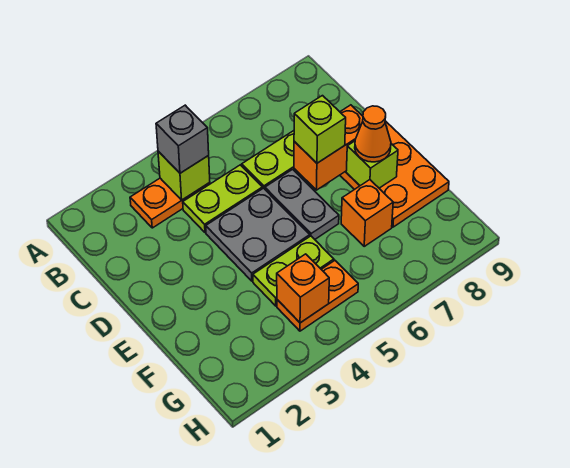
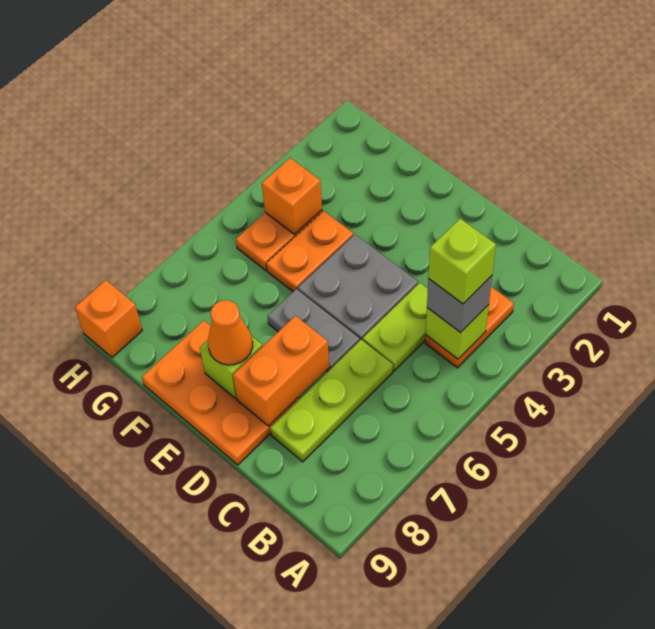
lime 1x1 brick [294,96,346,163] -> lime 1x1 brick moved to [428,219,496,304]
lime 1x2 plate [253,236,334,306] -> orange 1x2 plate [266,211,354,292]
orange 1x1 brick [341,180,393,246] -> orange 1x1 brick moved to [75,280,142,358]

